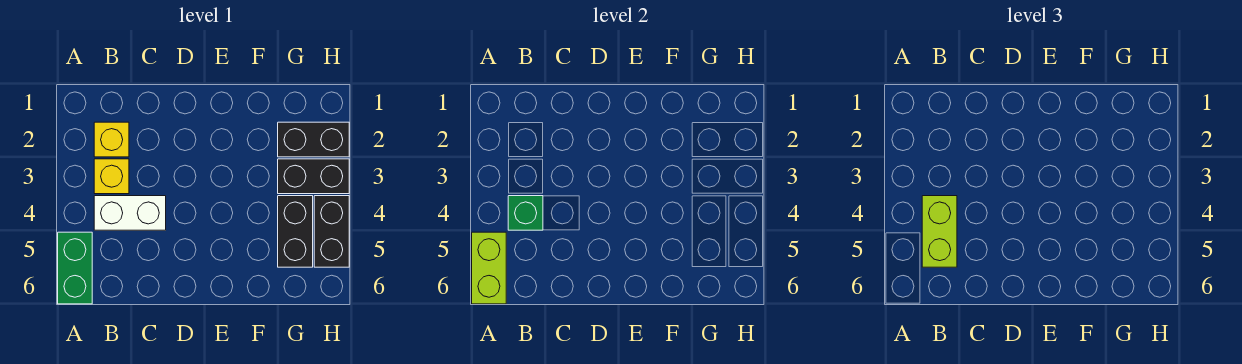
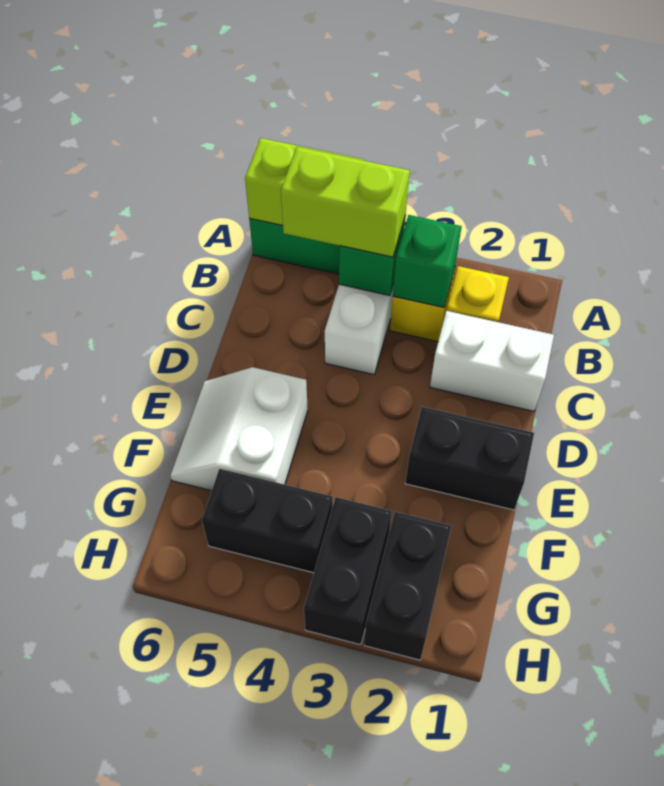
none -> green 1x1 brick [393,215,462,307]
none -> white 1x2 brick [430,311,554,411]
none -> white 2x2 slope [171,367,308,491]
black 1x2 brick [314,196,349,267] -> black 1x2 brick moved to [405,407,534,510]

